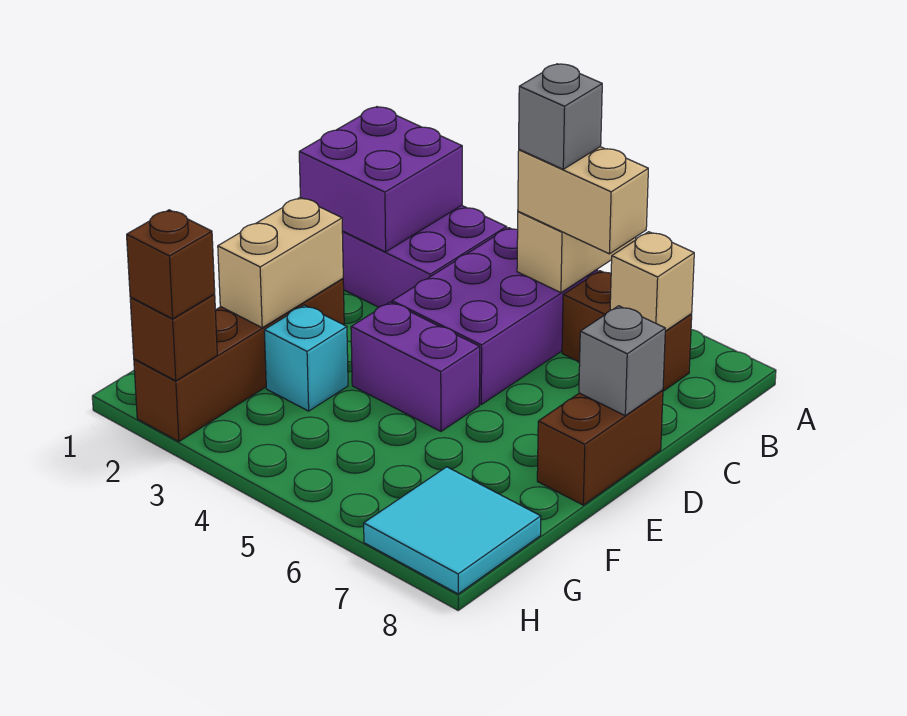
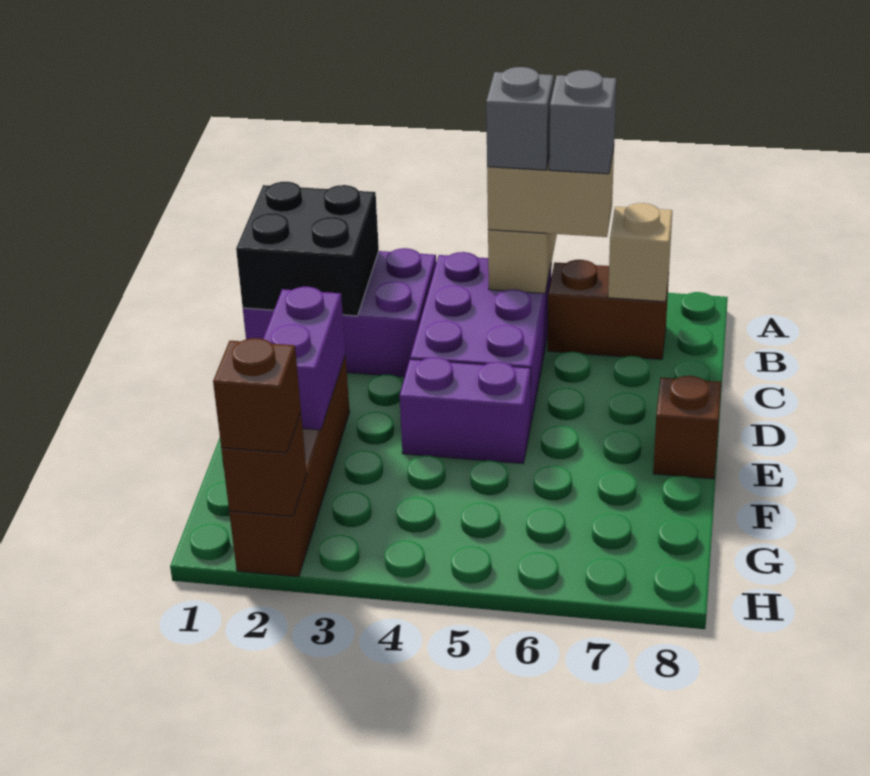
purple 2x2 brick [299,107,462,252] -> black 2x2 brick [236,182,379,316]
brown 1x2 brick [537,390,663,505] -> brown 1x1 brick [653,376,721,479]
grey 1x1 brick [579,306,665,415] -> grey 1x1 brick moved to [549,70,616,174]
tan 1x2 brick [218,198,343,328] -> purple 1x2 brick [263,287,345,430]
cyan 1x1 brick [264,305,348,411] -> none
cyan 2x2 tile [364,467,541,594] -> none

